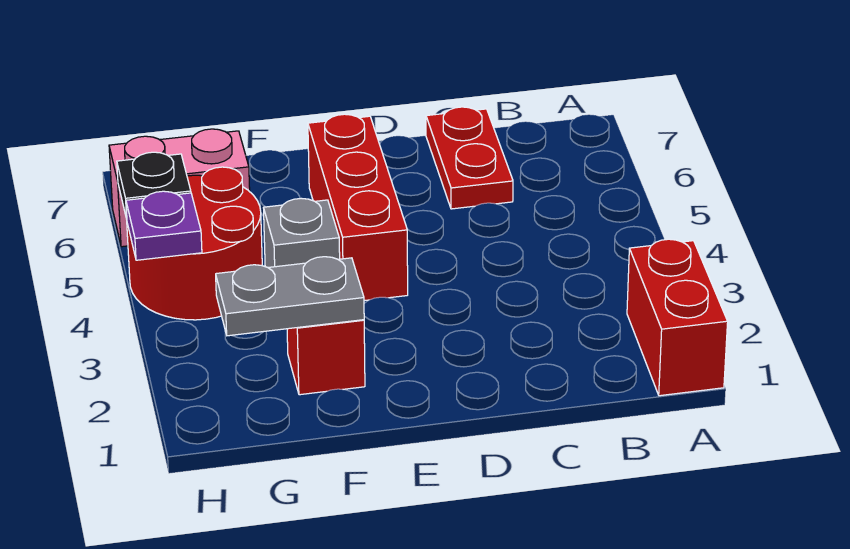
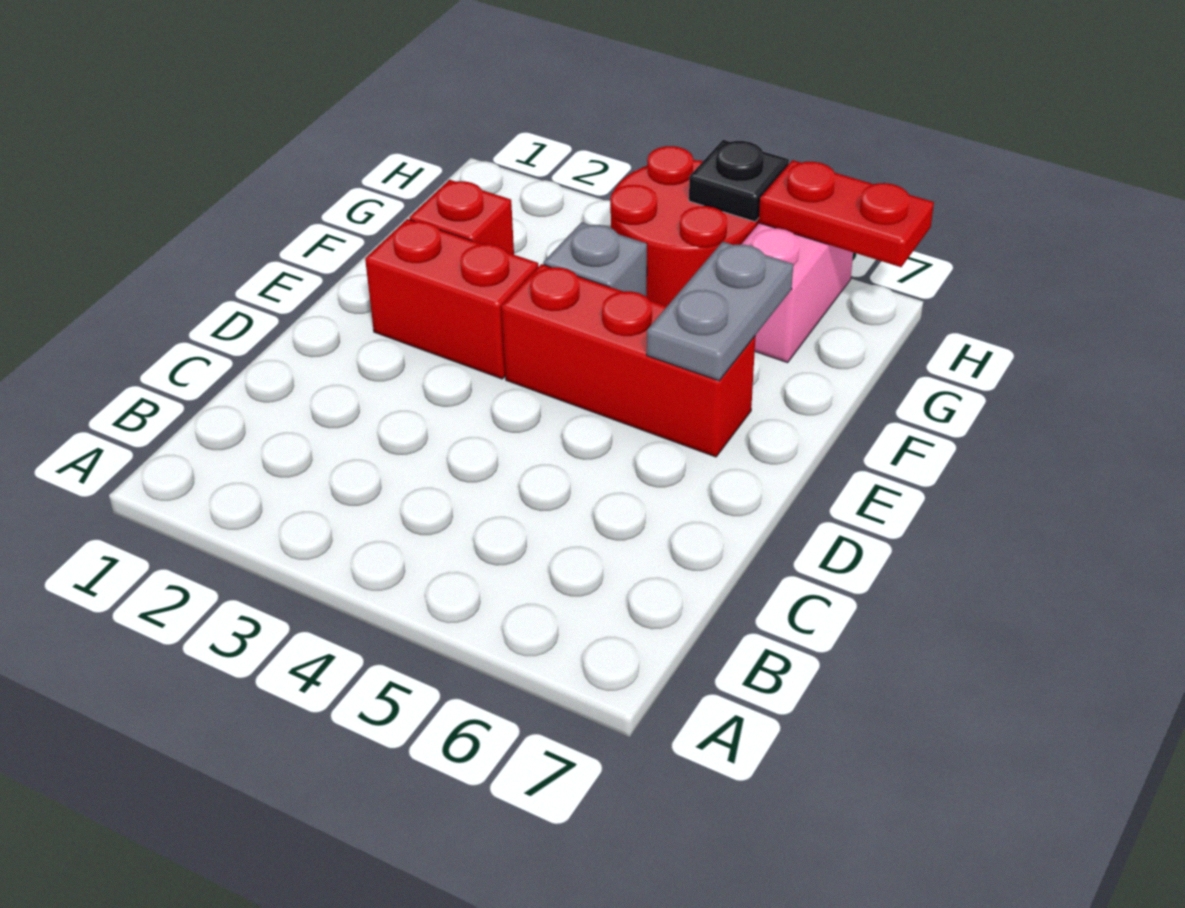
red 1x2 brick [627,239,728,396] -> red 1x2 brick moved to [365,219,538,379]
red 1x2 plate [426,107,513,209] -> red 1x2 plate moved to [759,160,934,267]
grey 1x2 plate [216,257,364,336] -> grey 1x2 plate moved to [647,242,793,381]
purple 1x1 plate [126,191,202,260] -> none

